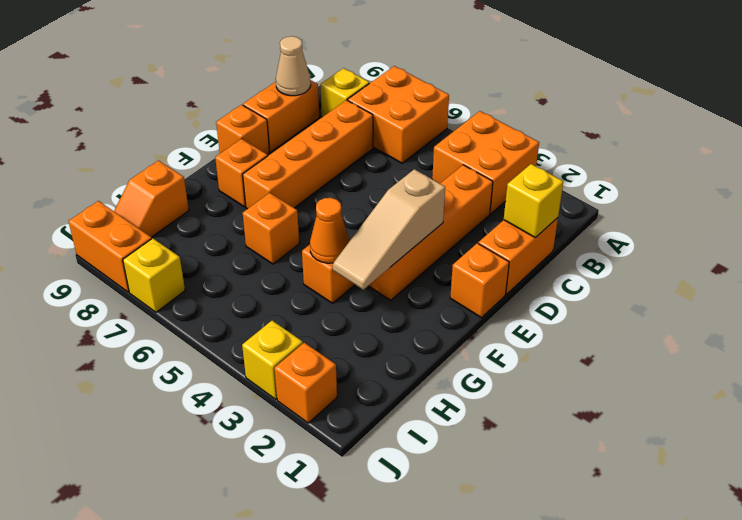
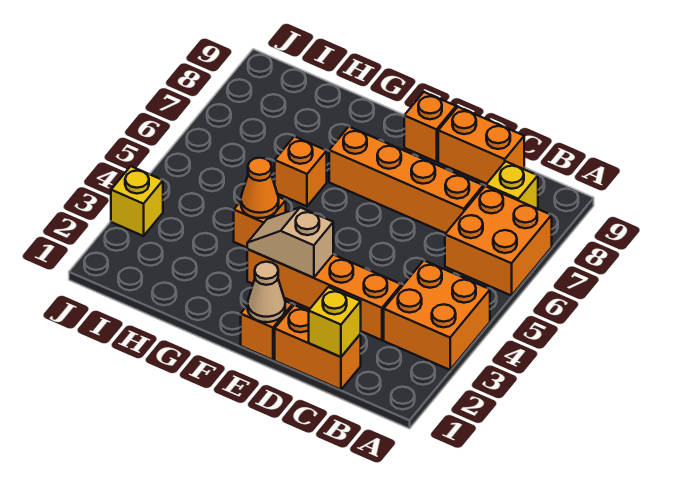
tan 1x1 cone [276,36,311,96] -> tan 1x1 cone moved to [248,262,285,322]
tan 1x3 slope [333,169,445,290] -> tan 1x2 slope [247,208,333,278]
orange 1x1 brick [215,139,268,207] -> none
orange 1x2 slope [114,161,189,237] -> none
orange 1x1 brick [275,343,337,423] -> none
yellow 1x1 brick [123,238,185,312] -> none
orange 1x2 brick [68,201,152,292] -> none

